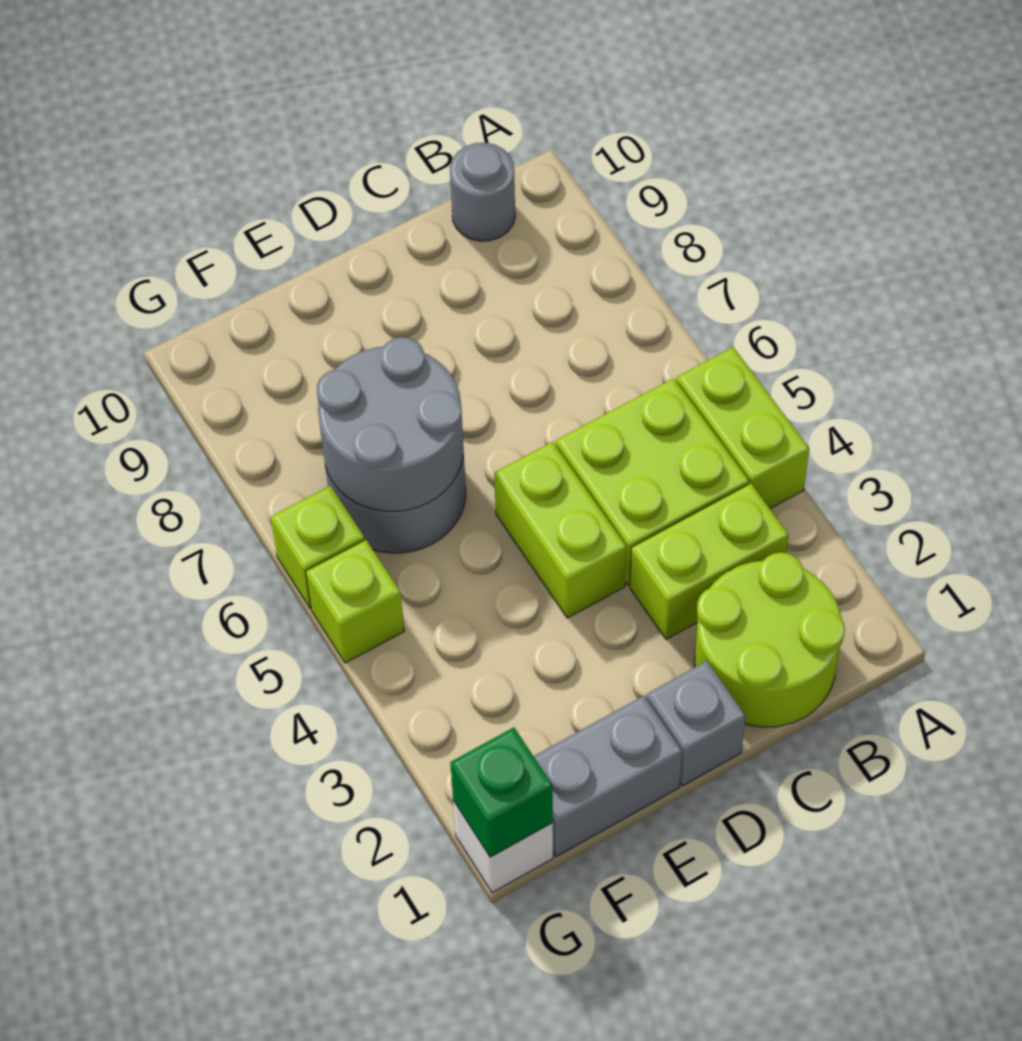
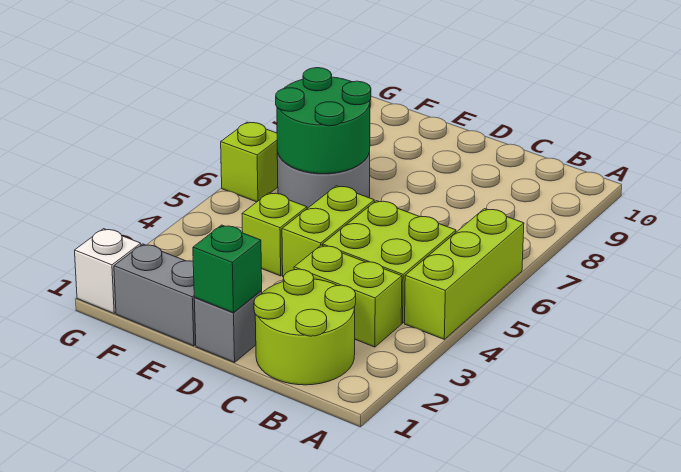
lime 1x2 brick [676,347,809,508] -> lime 1x3 brick [405,209,524,339]
grey 1x1 round brick [450,143,515,241] -> none
grey 2x2 round brick [317,337,463,511] -> green 2x2 round brick [276,68,371,174]
green 1x1 brick [450,727,553,857] -> green 1x1 brick moved to [193,225,262,313]
lime 1x1 brick [306,540,404,663] -> lime 1x1 brick moved to [242,193,307,276]

